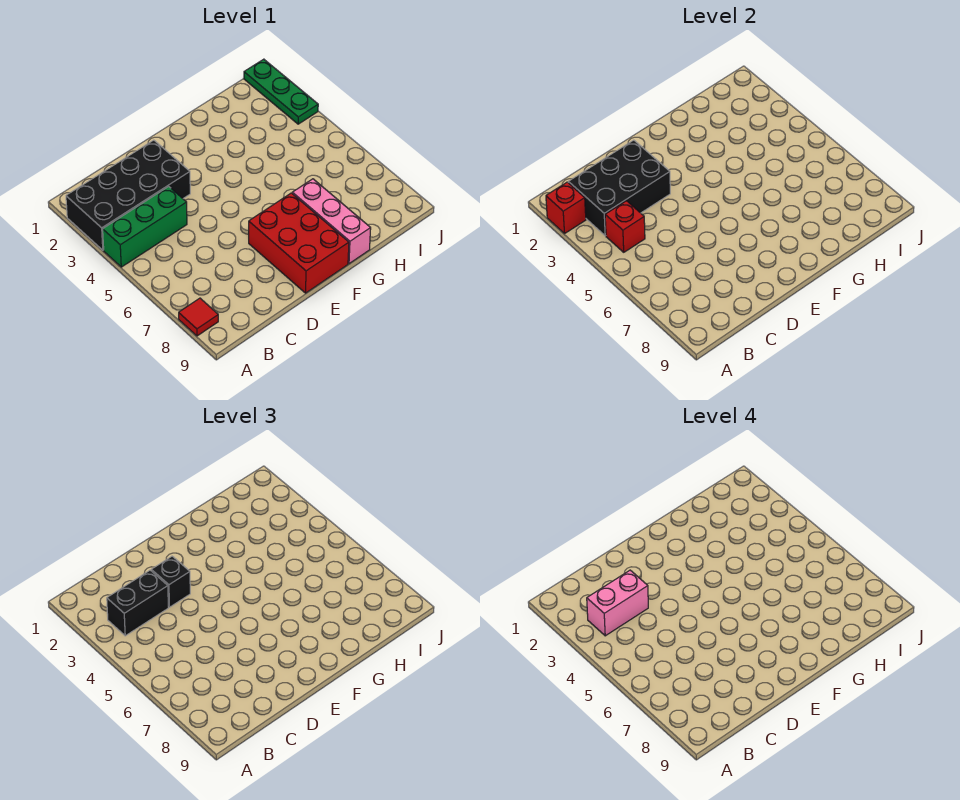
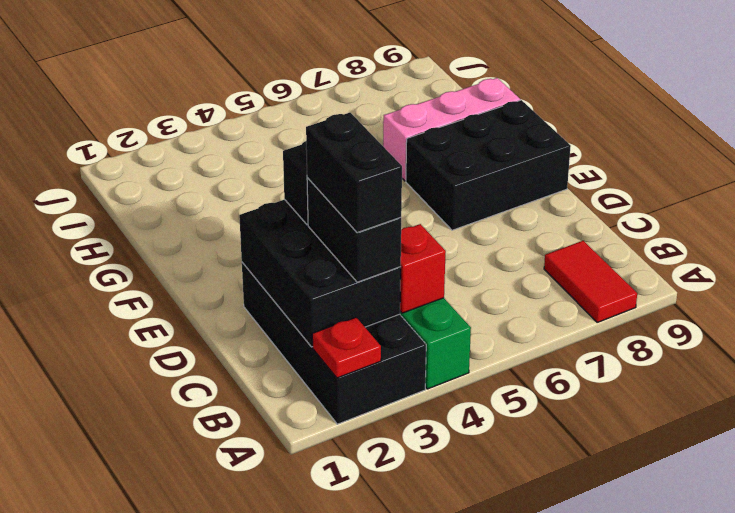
red 1x1 brick [546,182,586,233] -> red 1x1 plate [312,317,381,378]
red 1x1 tile [179,298,218,336] -> red 1x2 tile [544,241,637,322]
pink 1x2 brick [587,570,648,636] -> black 1x2 brick [306,113,402,233]
red 2x3 brick [249,193,349,293] -> black 2x3 brick [406,100,571,230]
green 1x3 plate [244,59,318,124] -> none

